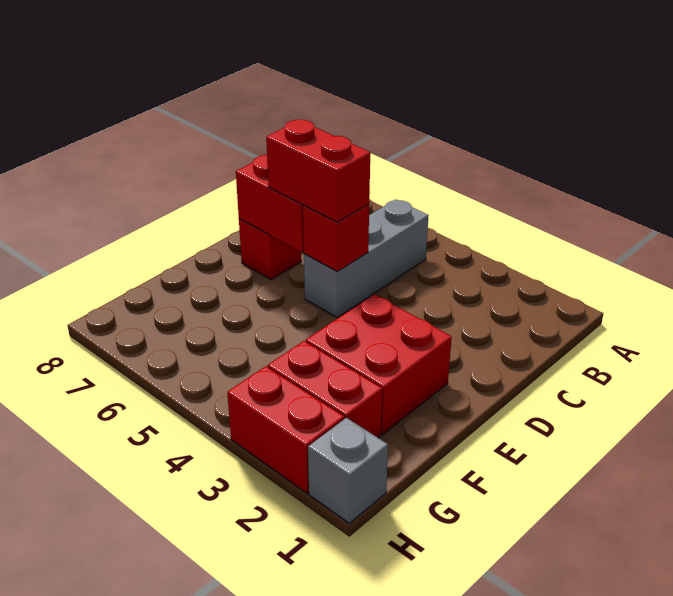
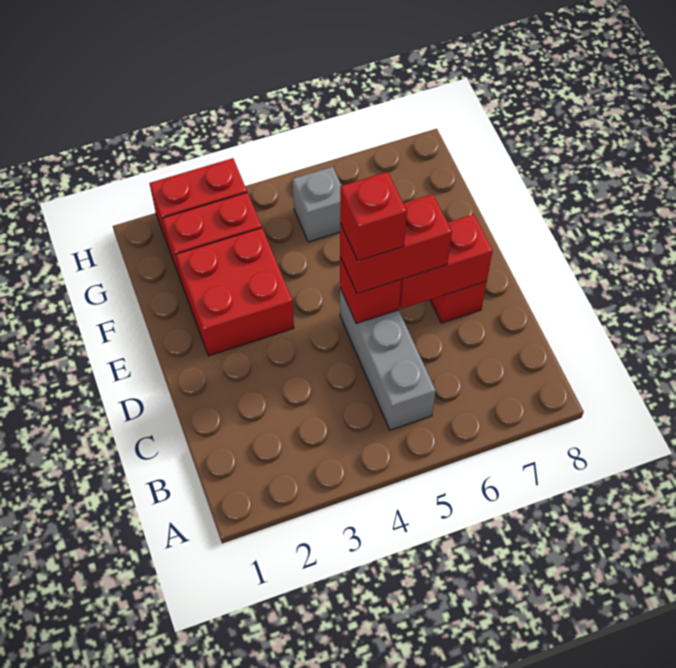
none -> red 1x1 brick [340,172,407,261]
grey 1x1 brick [308,418,388,523] -> grey 1x1 brick moved to [293,167,341,242]

